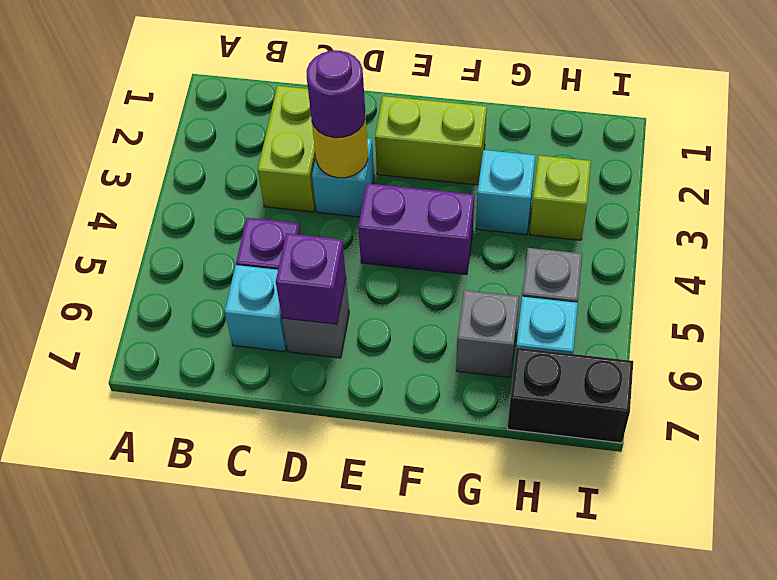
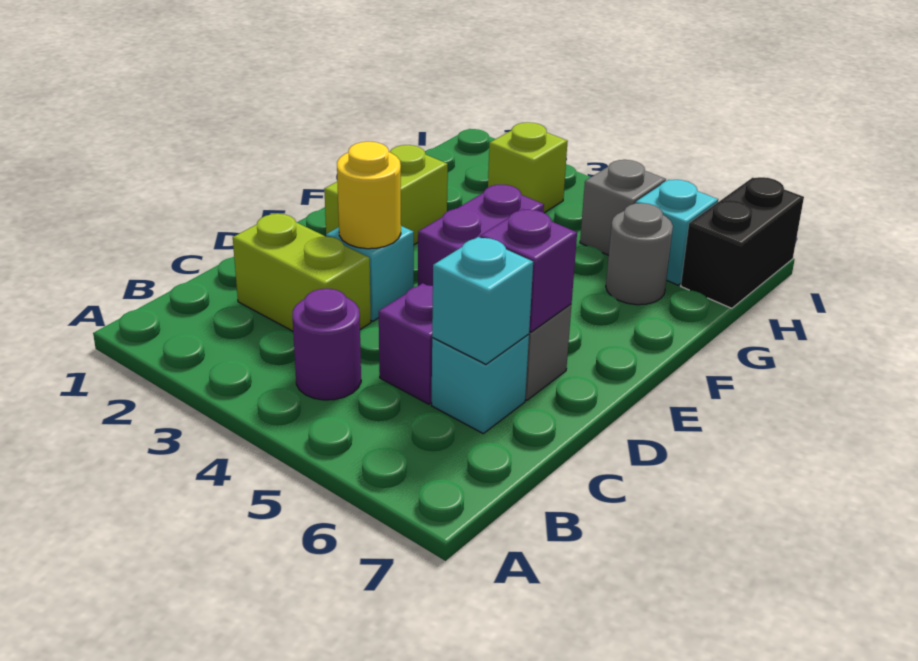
purple 1x1 round brick [307,50,365,138] -> purple 1x1 round brick moved to [292,289,361,400]
cyan 1x1 brick [476,150,536,235] -> cyan 1x1 brick moved to [432,237,533,364]
grey 1x1 brick [456,290,519,378] -> grey 1x1 round brick [606,203,673,305]

